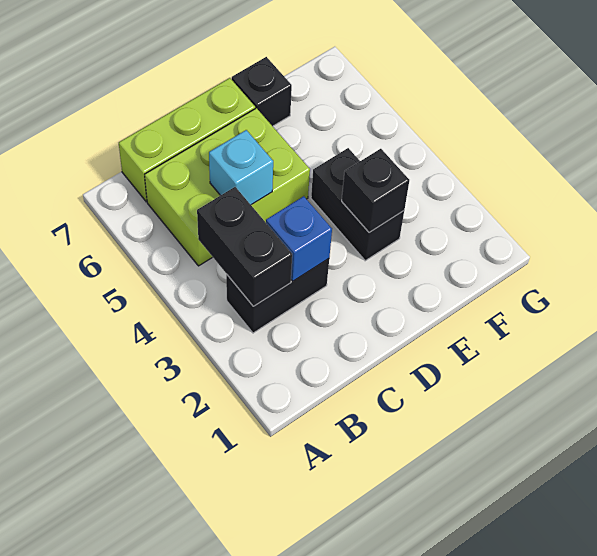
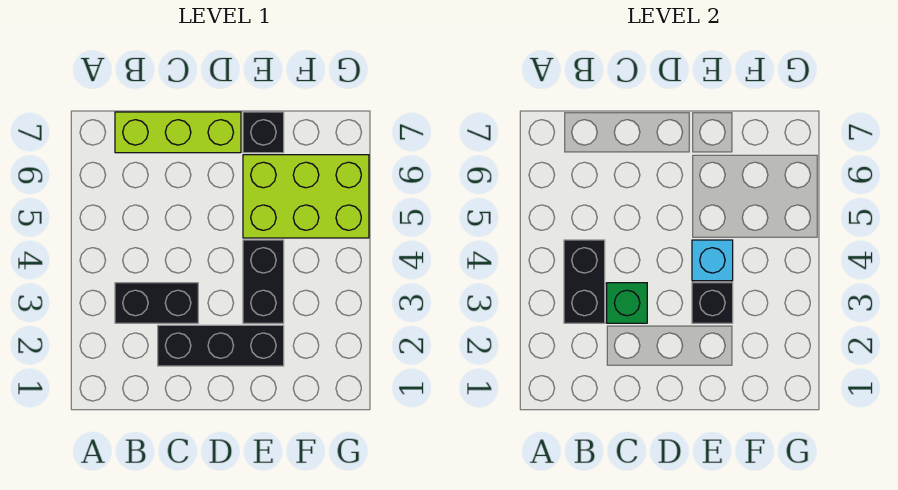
lime 2x3 brick [145,108,310,266] -> lime 2x3 brick moved to [243,155,369,238]
none -> black 1x3 brick [158,325,284,366]
blue 1x1 brick [266,196,332,281] -> green 1x1 brick [607,283,647,323]
cyan 1x1 brick [209,130,273,205] -> cyan 1x1 brick moved to [692,240,733,281]

